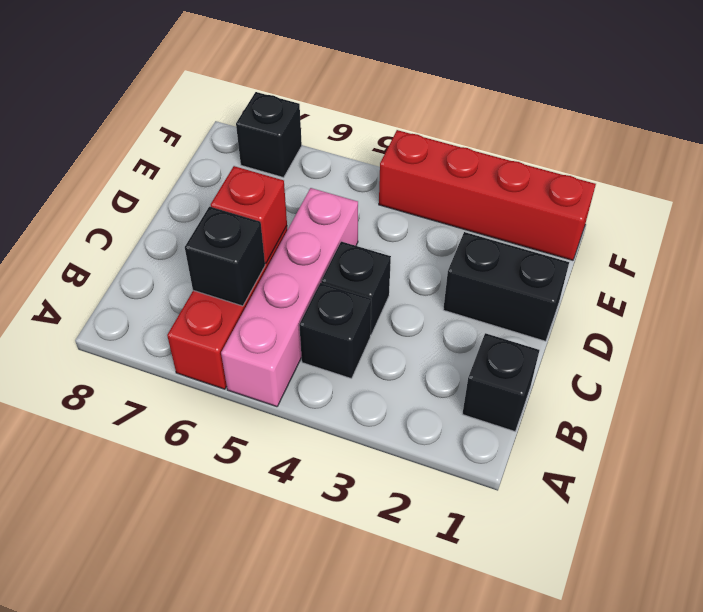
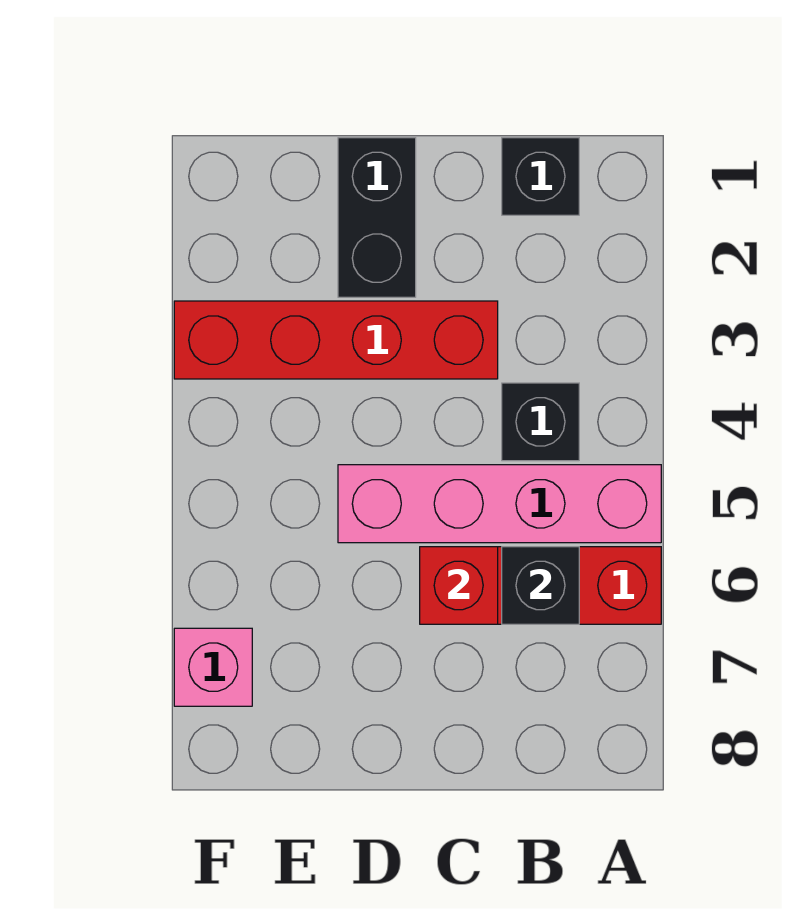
black 1x1 brick [321,242,391,335] -> none
red 1x4 brick [379,130,596,260] -> red 1x4 brick turned to [174,301,498,379]
black 1x1 brick [236,92,302,178] -> pink 1x1 brick [174,628,252,706]

